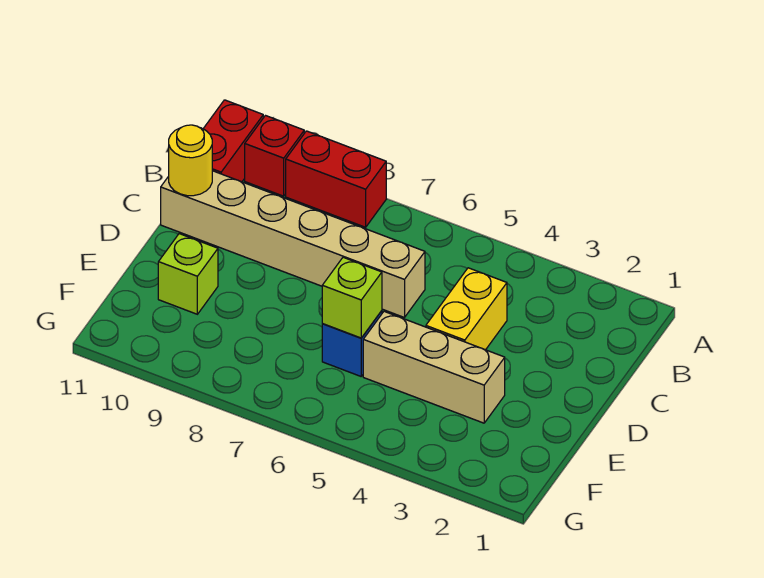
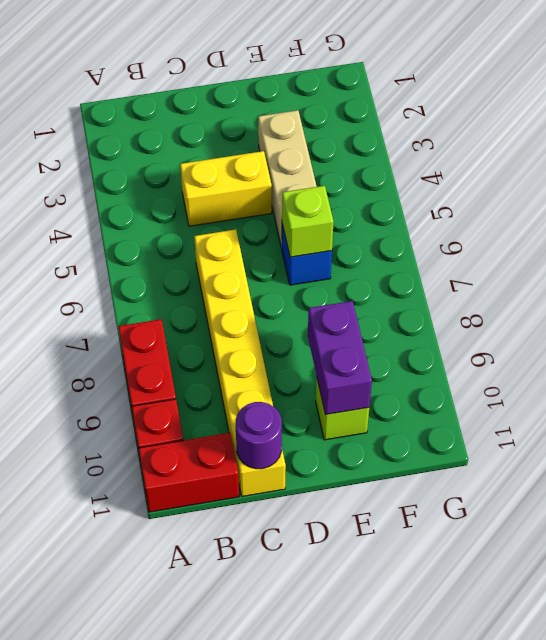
tan 1x6 brick [161,171,425,318] -> yellow 1x6 brick [194,230,286,496]
yellow 1x1 round brick [169,125,212,196] -> purple 1x1 round brick [236,402,282,469]
none -> purple 1x2 brick [308,301,372,415]

